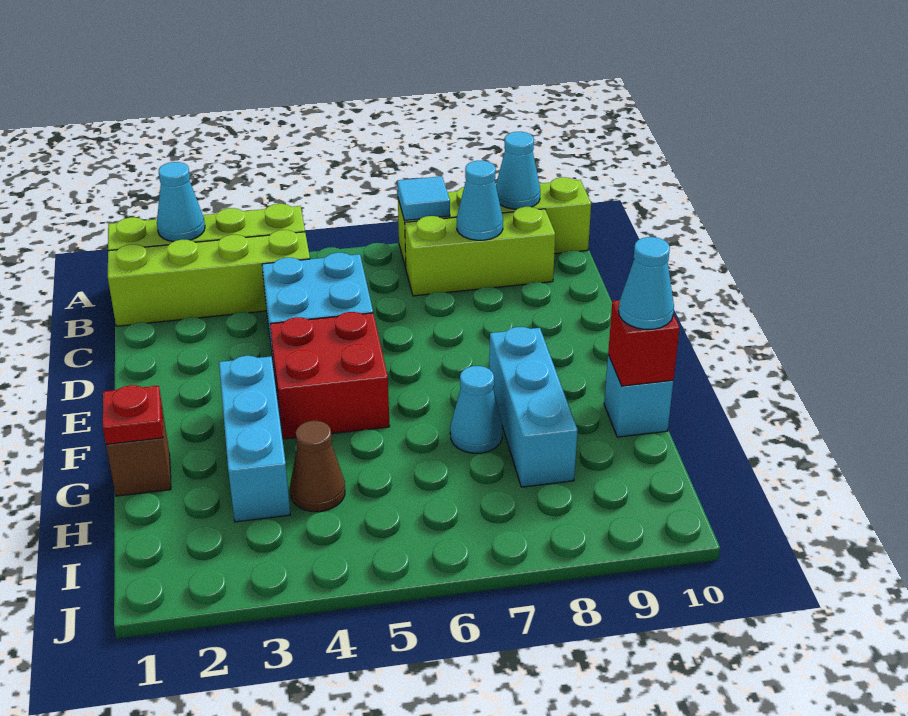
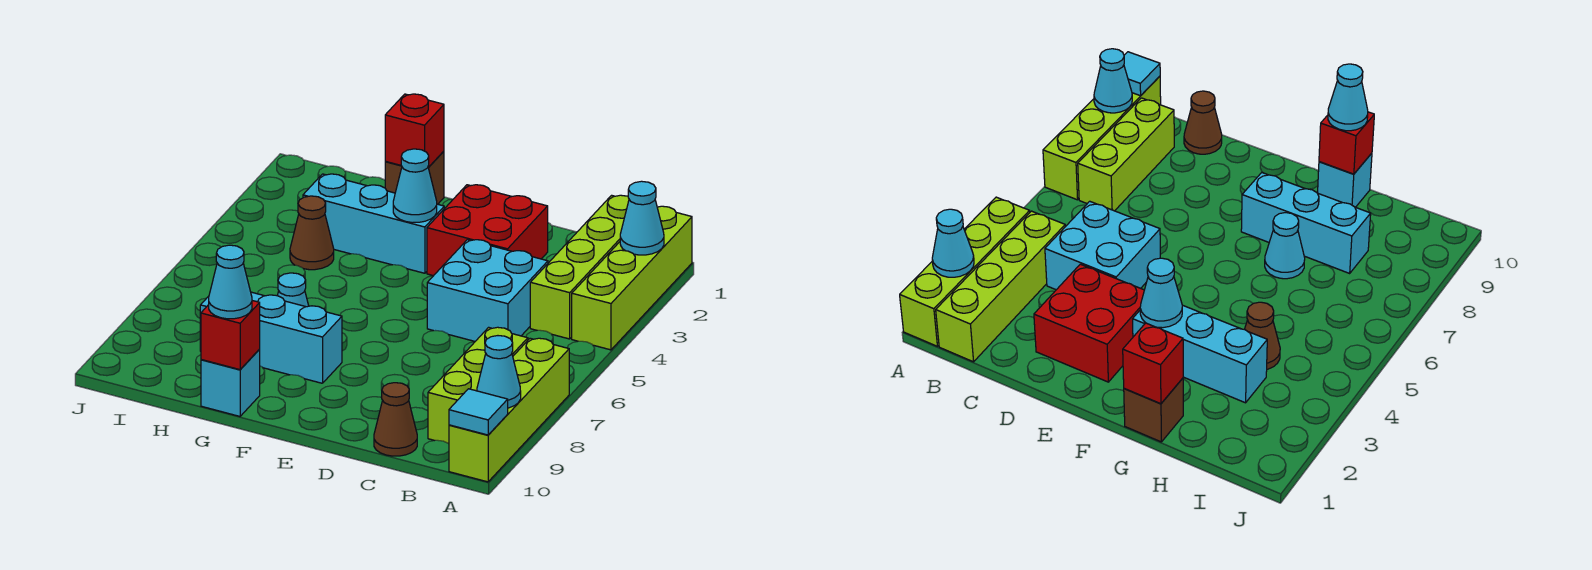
cyan 1x1 tile [397,176,450,221] -> cyan 1x1 tile moved to [449,389,508,435]
cyan 1x1 cone [457,161,503,240] -> cyan 1x1 cone moved to [393,149,437,223]
none -> brown 1x1 cone [374,383,417,456]
red 2x2 brick [270,312,390,439] -> red 2x2 brick moved to [427,185,548,276]
red 1x1 plate [103,385,163,444] -> red 1x1 brick [385,94,444,167]

